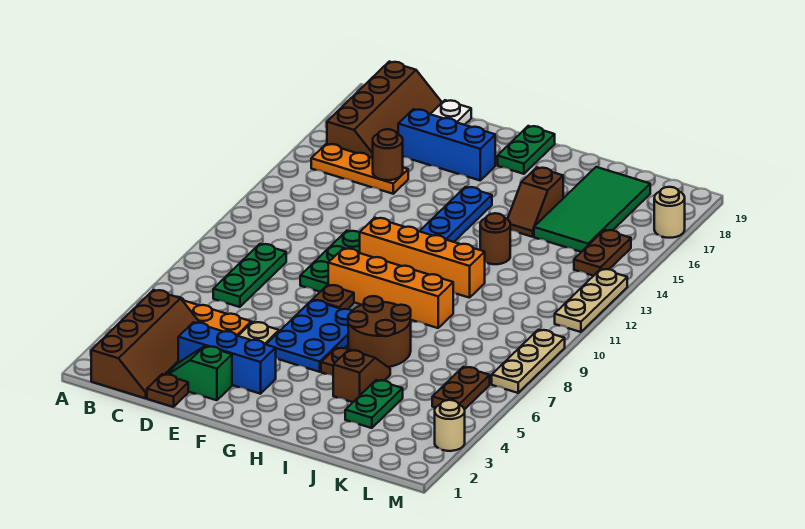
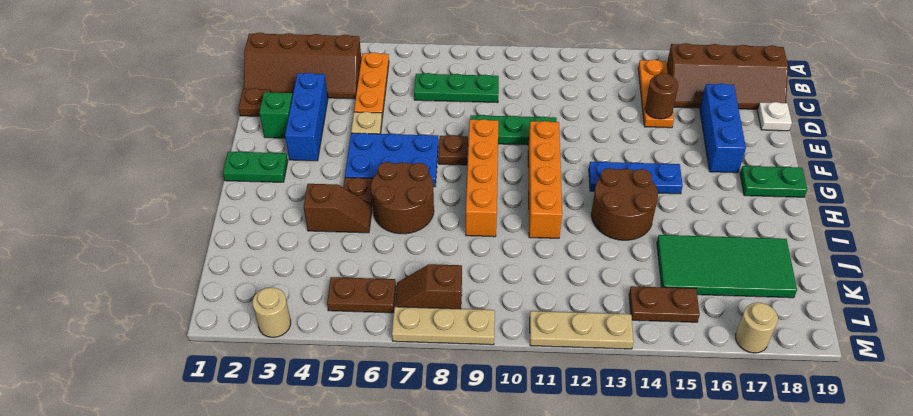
brown 1x1 round brick [480,213,510,264] -> brown 2x2 round brick [591,168,658,240]
brown 1x2 slope [508,167,563,237] -> brown 1x2 slope moved to [395,264,462,309]
green 1x2 plate [345,380,403,428] -> green 1x2 plate moved to [223,152,288,182]

